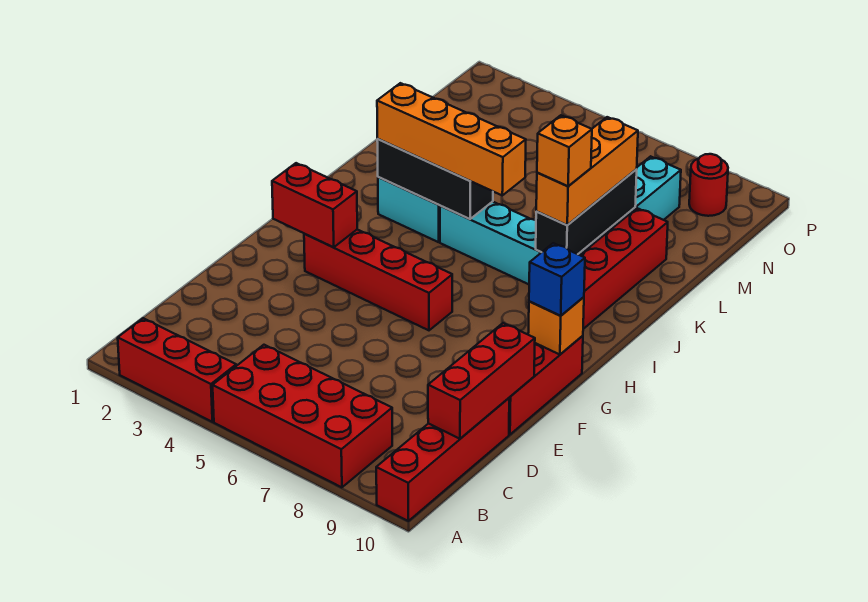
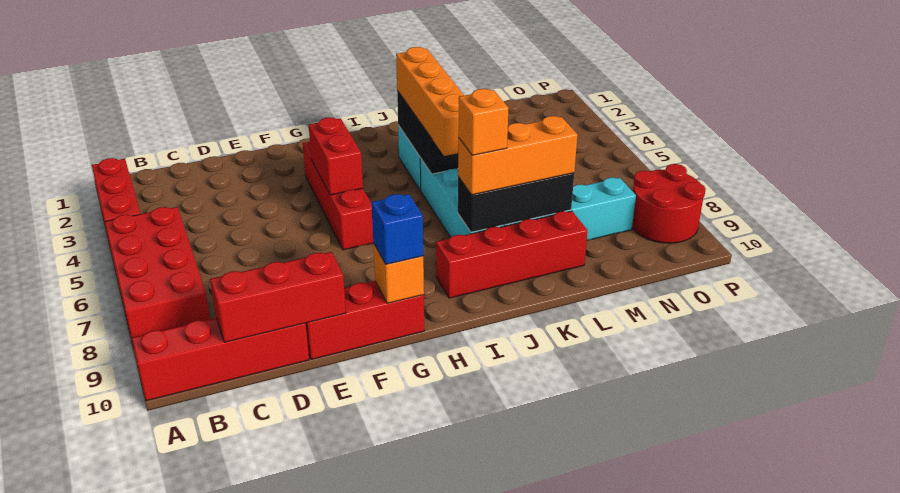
red 1x2 brick [272,163,357,247] -> red 1x2 brick moved to [309,118,363,195]
red 1x1 round brick [689,154,728,216] -> red 2x2 round brick [632,164,706,243]

